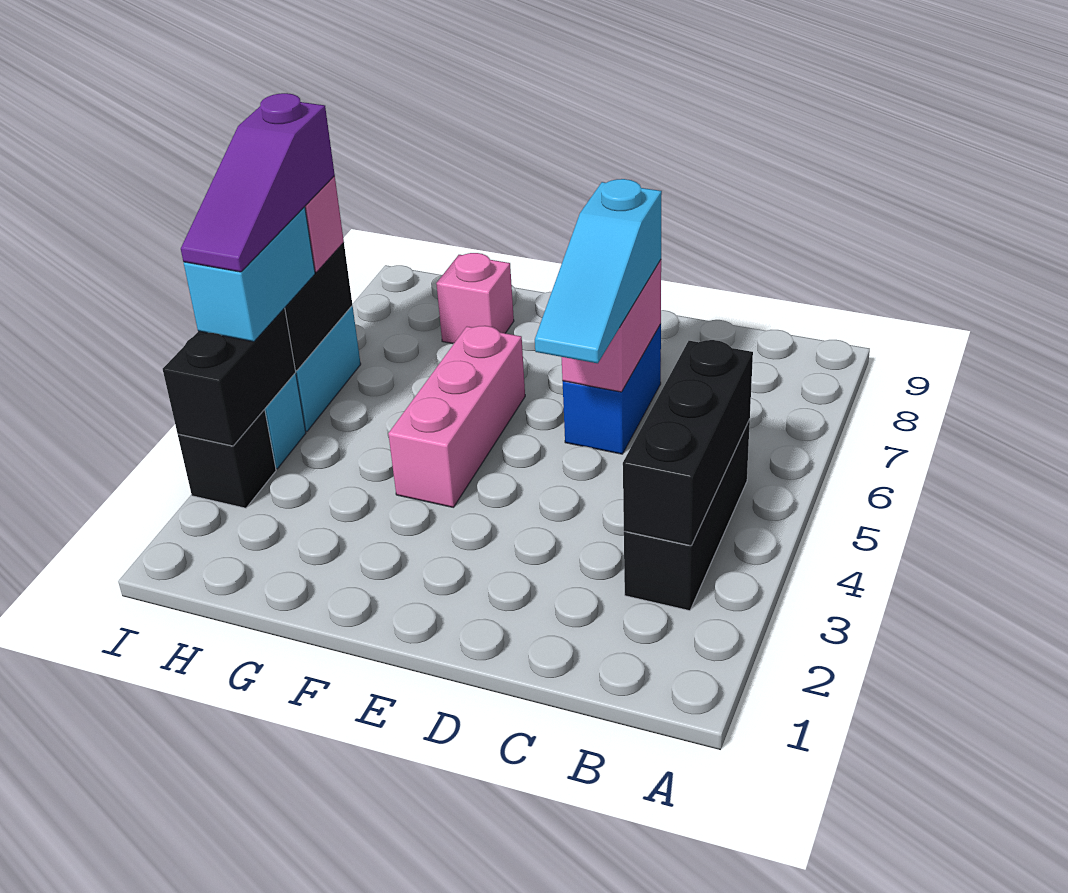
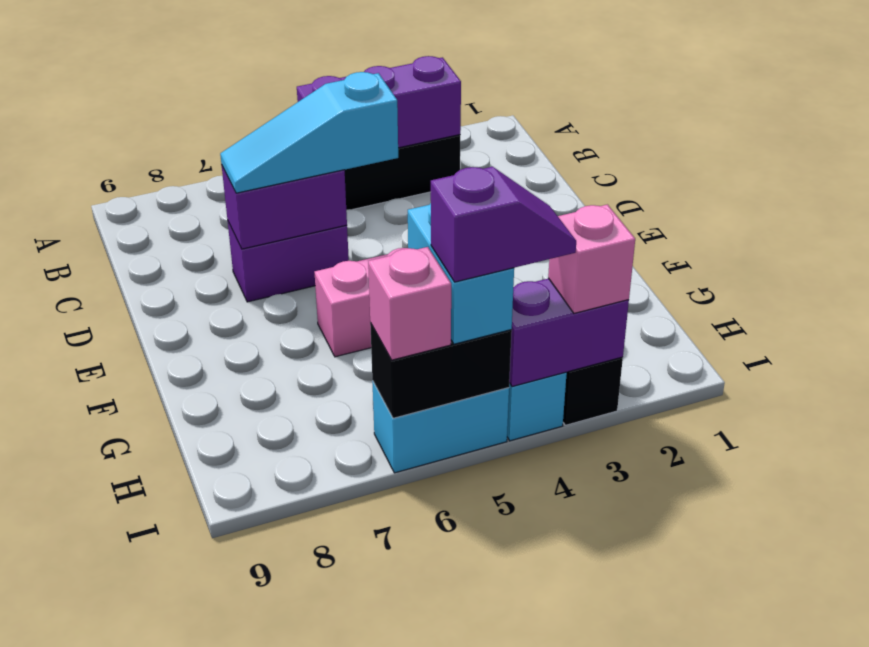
black 1x3 brick [623,340,753,546] -> purple 1x3 brick [297,56,461,148]
cyan 1x3 slope [535,179,662,363] -> cyan 1x3 slope turned to [220,72,398,193]
blue 1x2 brick [563,324,661,454] -> purple 1x2 brick [227,220,349,302]
pink 1x2 brick [561,260,661,392] -> purple 1x2 brick [222,166,347,249]
pink 1x1 brick [436,253,514,344] -> pink 1x1 brick moved to [548,204,635,313]
black 1x2 brick [163,308,296,446] -> purple 1x2 brick [509,278,629,387]
cyan 1x2 brick [184,207,315,342] -> cyan 1x2 brick turned to [408,203,514,344]
purple 1x3 slope [181,93,335,272] -> purple 1x2 slope [431,167,576,282]

